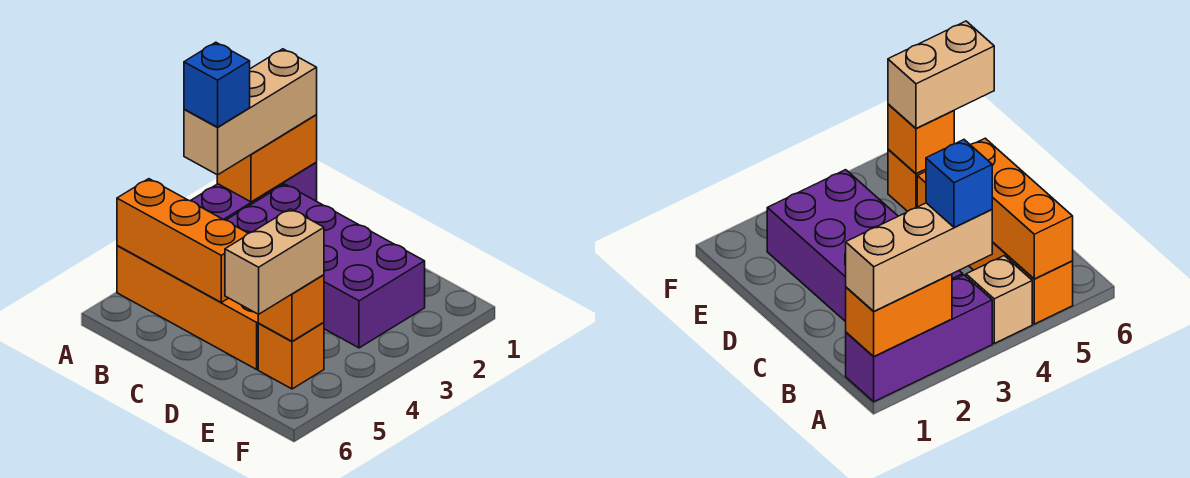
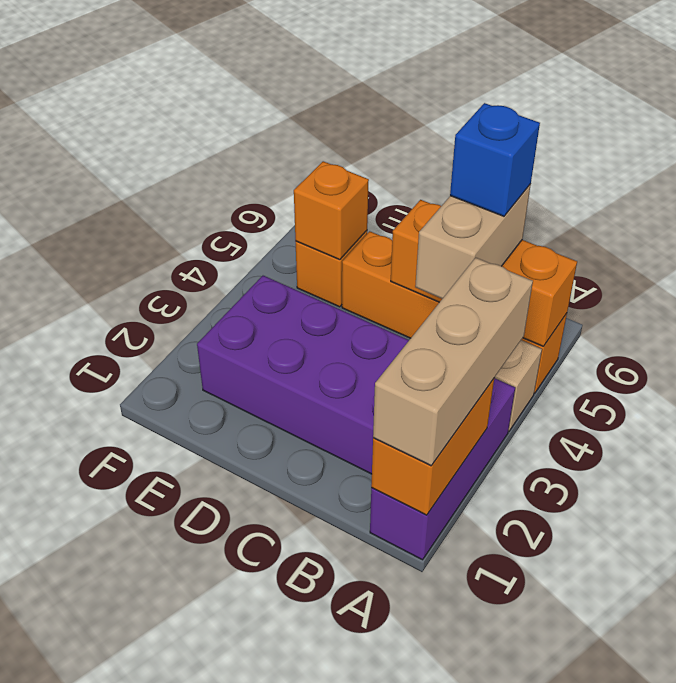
blue 1x1 brick [184,42,250,127] -> blue 1x1 brick moved to [450,103,540,216]
tan 1x2 brick [225,209,324,314] -> tan 1x2 brick moved to [415,184,531,299]

